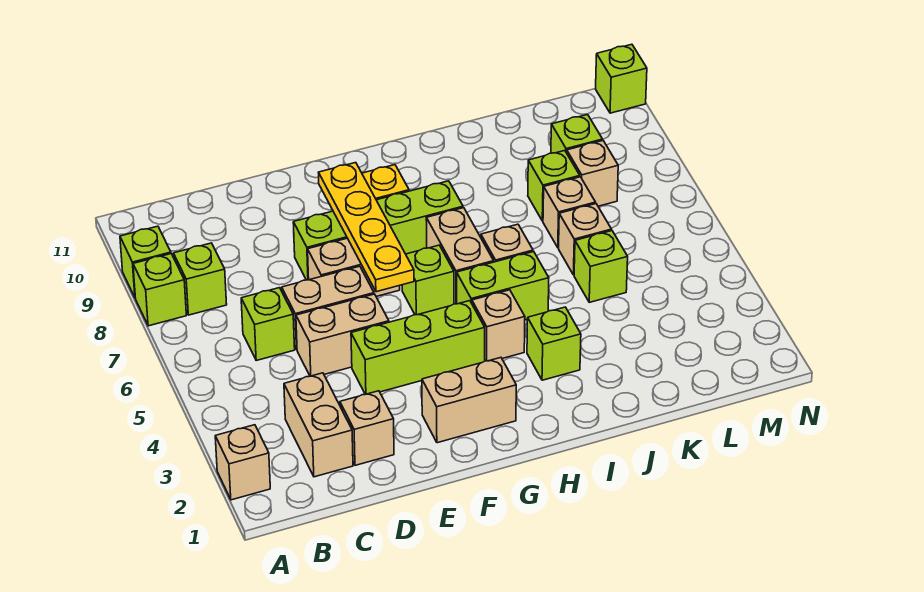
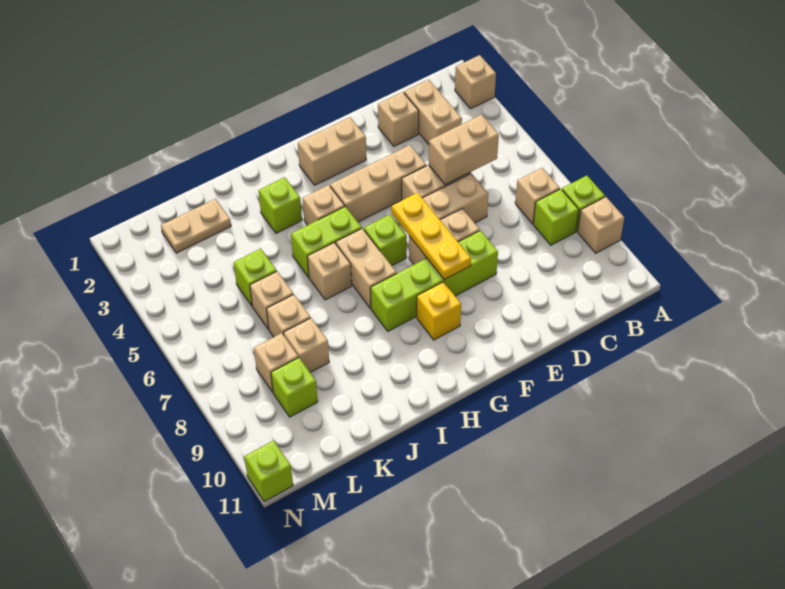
lime 1x1 brick [120,226,171,297] -> tan 1x1 brick [578,197,624,253]
none -> tan 1x1 brick [515,168,560,224]
none -> tan 1x2 brick [429,115,499,185]
lime 1x1 brick [241,288,295,360] -> none
lime 1x3 brick [351,301,485,394] -> tan 1x3 brick [330,145,426,222]
yellow 1x4 plate [318,163,414,292] -> yellow 1x3 plate [391,193,471,280]
none -> tan 1x2 plate [161,199,231,253]
lime 1x1 brick [528,151,580,221] -> tan 1x1 brick [283,318,329,372]

